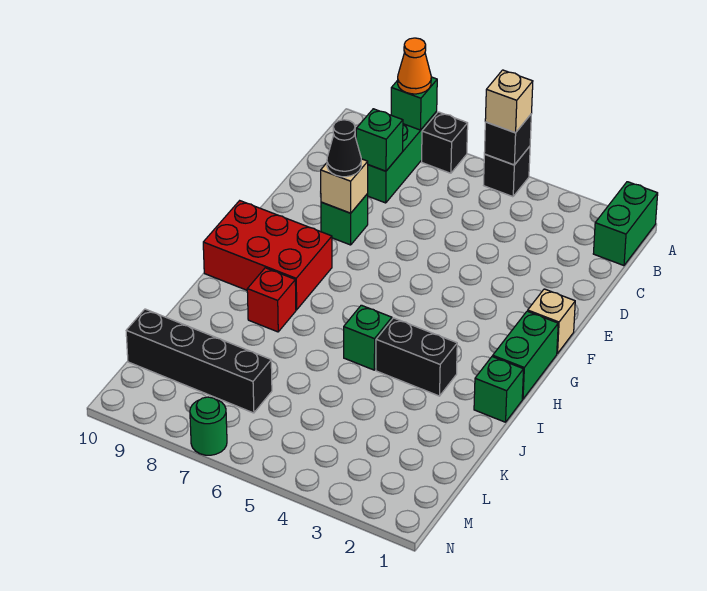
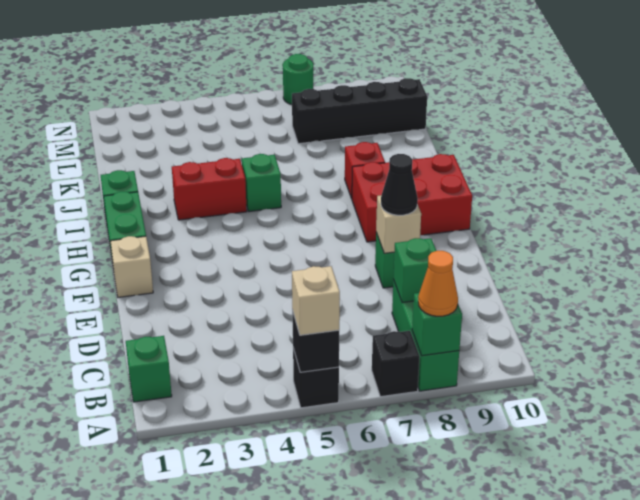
green 1x2 brick [593,182,658,266] -> green 1x1 brick [126,336,172,402]
black 1x2 brick [376,318,457,396] -> red 1x2 brick [172,158,247,220]

